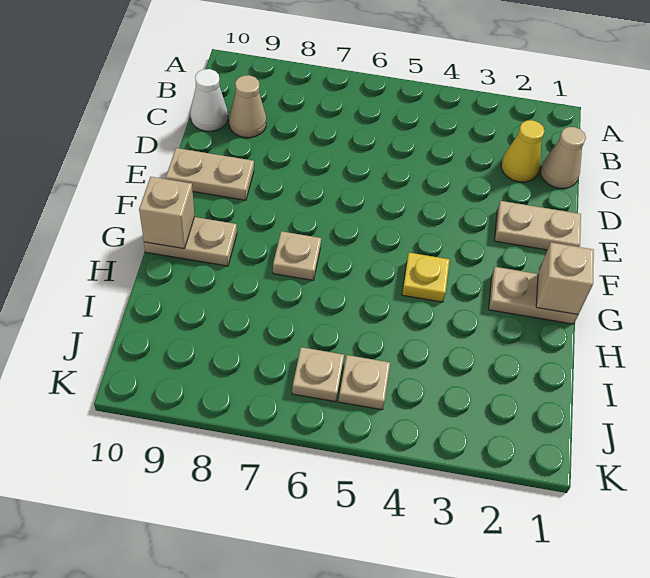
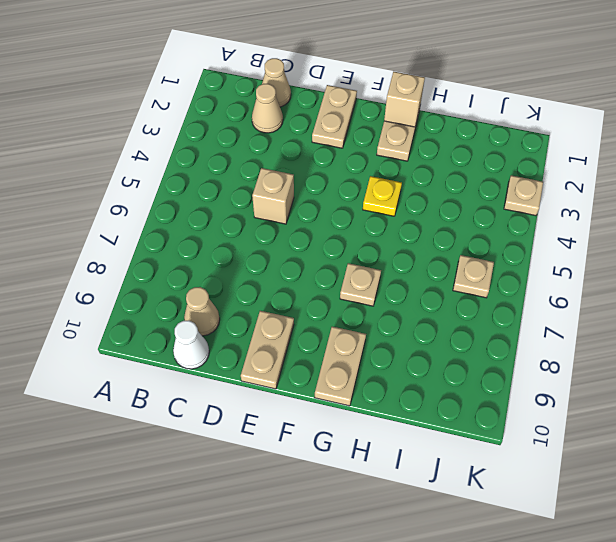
yellow 1x1 cone [501,120,545,182] -> tan 1x1 cone [252,84,283,133]
tan 1x1 brick [139,177,195,249] -> tan 1x1 brick moved to [252,168,294,224]
tan 1x1 plate [339,355,390,410] -> tan 1x1 plate moved to [504,175,543,216]

